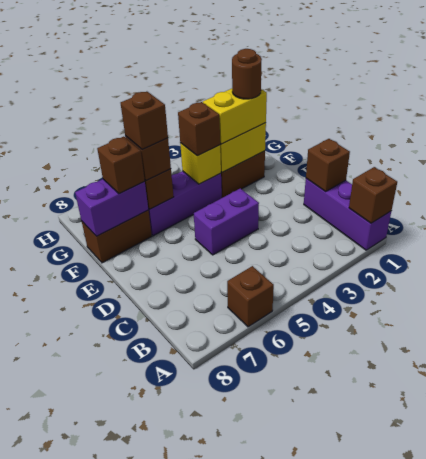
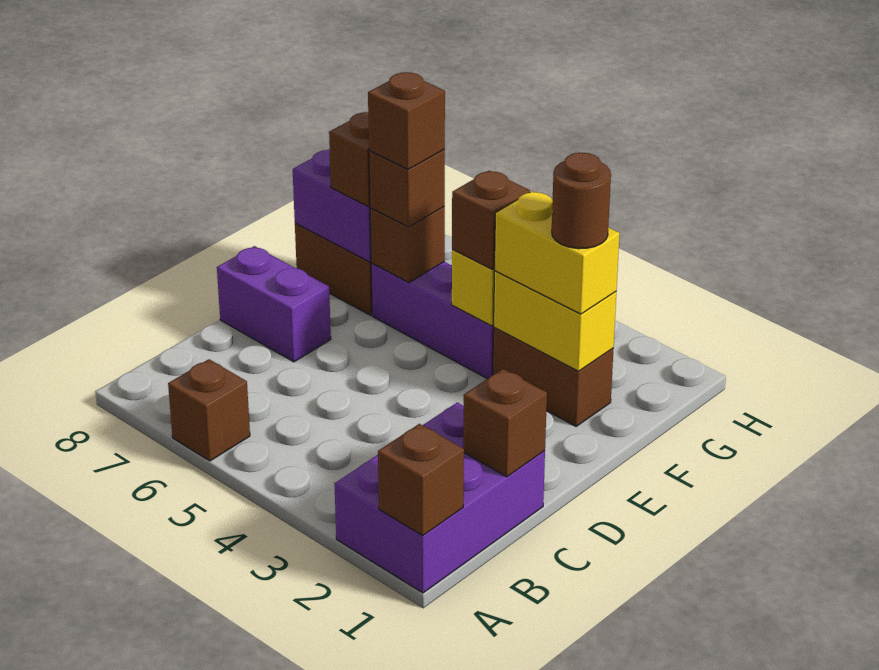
purple 1x3 brick [304,178,391,250] -> purple 2x3 brick [335,402,545,593]
purple 1x2 brick [194,188,259,255] -> purple 1x2 brick moved to [217,246,331,362]

